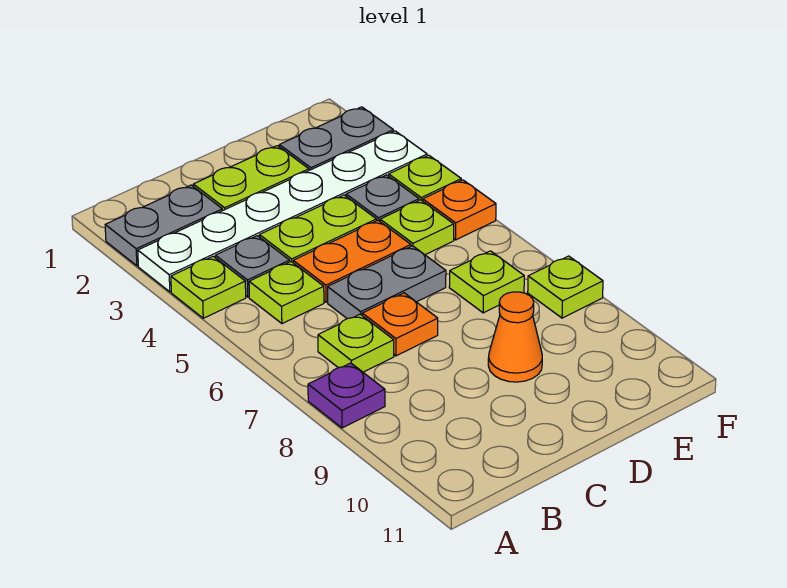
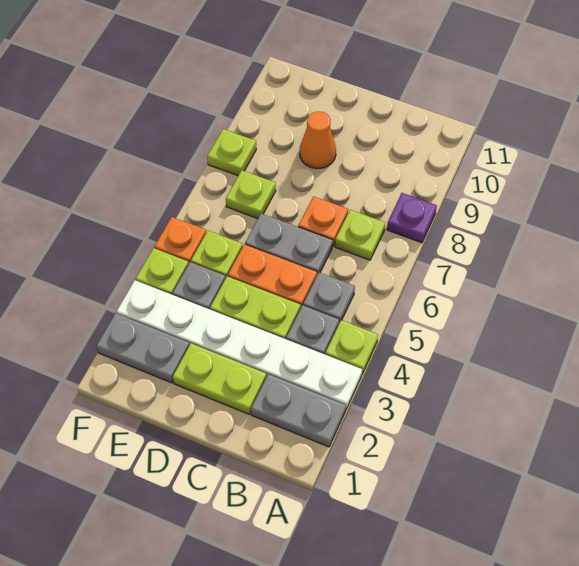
lime 1x1 plate [249,262,324,324] -> grey 1x1 plate [303,273,355,323]

